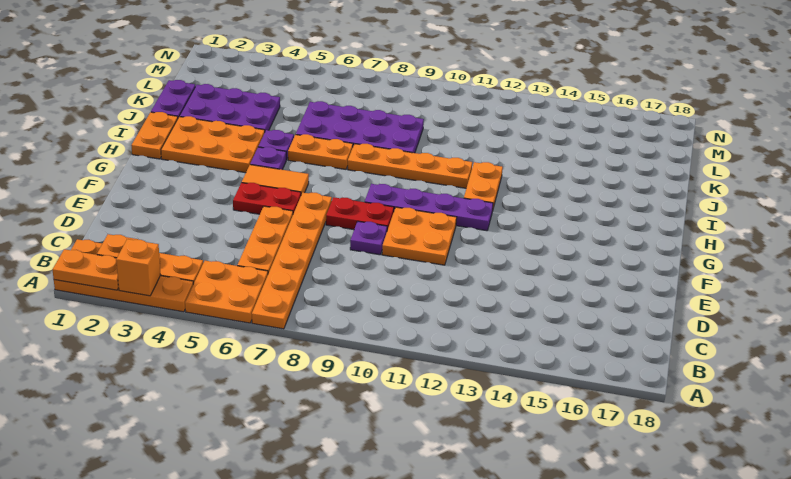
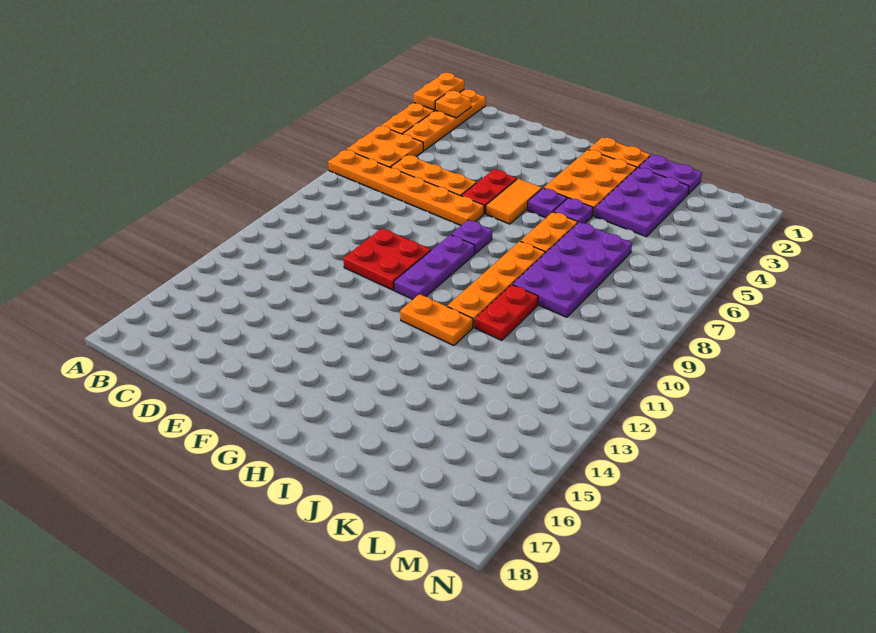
orange 1x1 brick [116,239,161,296] -> none
purple 1x1 plate [350,221,387,255] -> purple 1x1 plate moved to [451,220,492,254]
orange 2x2 plate [382,207,457,265] -> red 2x2 plate [343,228,431,290]
red 1x2 plate [326,197,394,230] -> red 1x2 plate moved to [475,285,538,340]
purple 1x4 plate [365,184,493,231] -> purple 1x3 plate [394,235,475,299]

